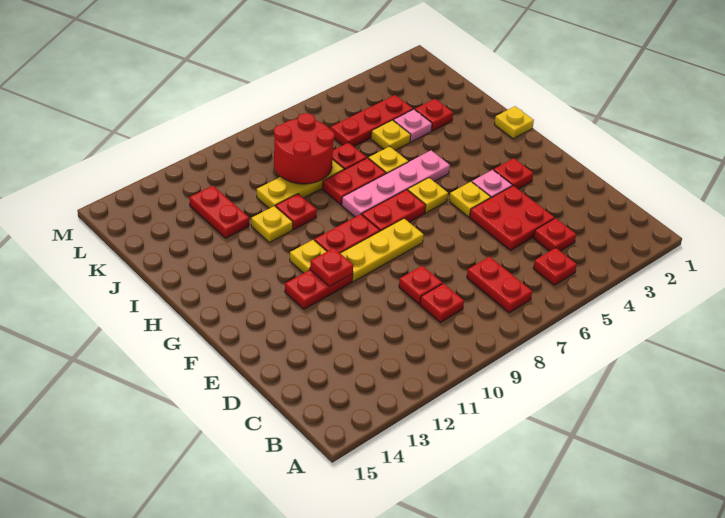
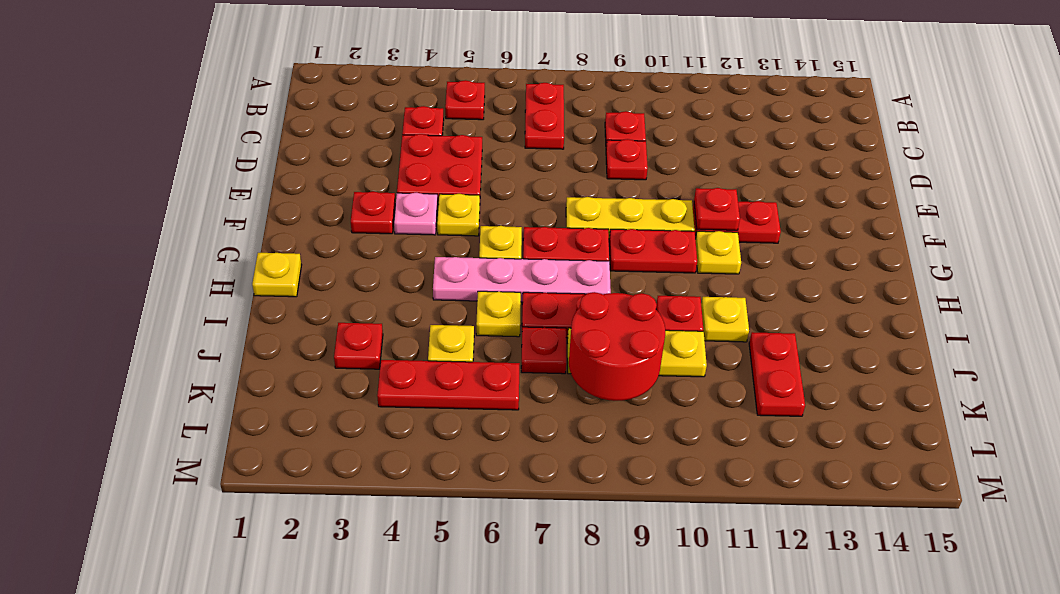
pink 1x1 plate [393,109,432,142] -> none

